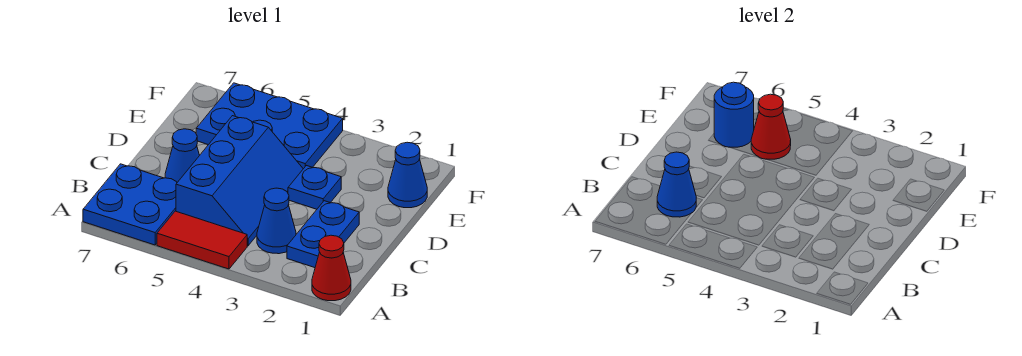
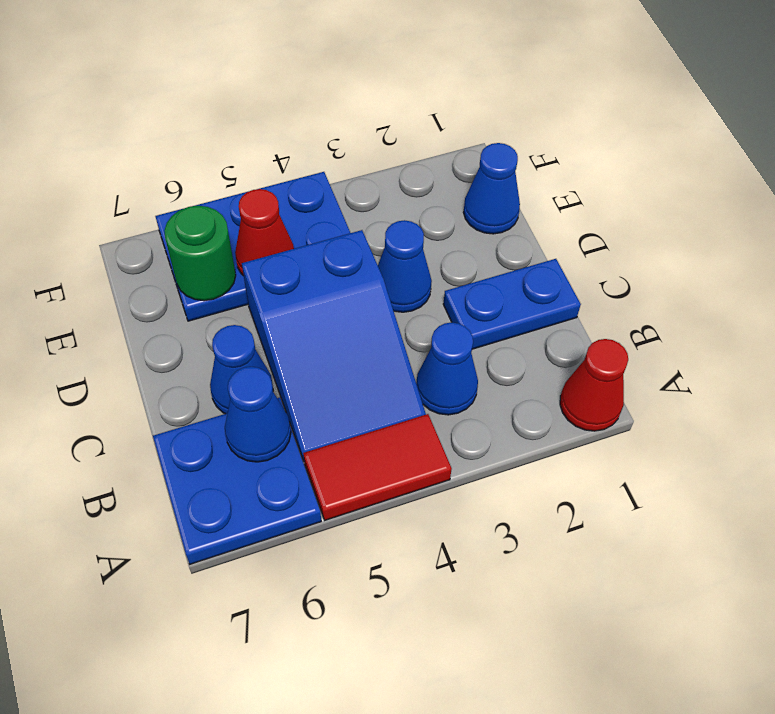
blue 1x2 plate [287,201,359,268] -> blue 1x2 plate turned to [443,259,581,349]
blue 2x3 slope [176,116,303,246] -> blue 2x3 slope turned to [242,230,426,461]
blue 1x1 plate [288,165,341,209] -> blue 1x1 cone [378,220,432,312]
blue 1x1 round brick [714,82,754,148] -> green 1x1 round brick [164,206,236,301]

